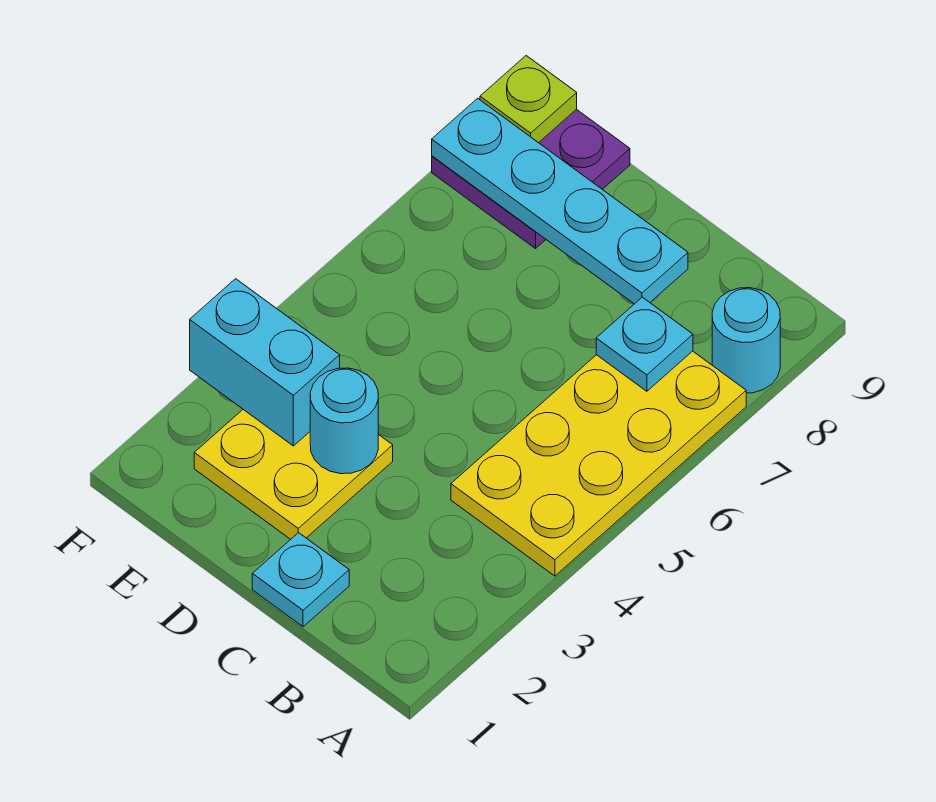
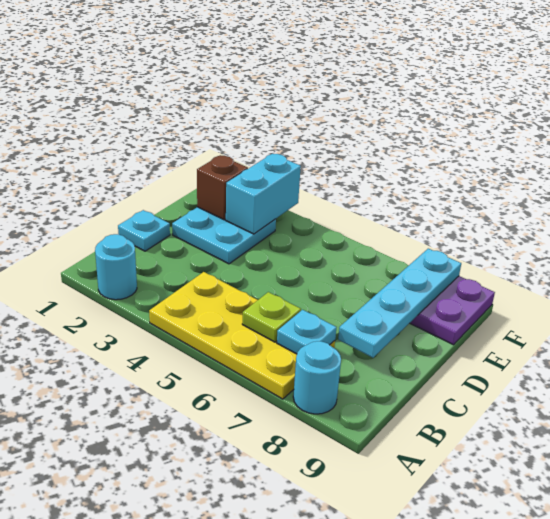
yellow 2x2 plate [194,410,393,539] -> cyan 2x2 plate [172,207,276,264]
cyan 1x1 round brick [310,368,378,474] -> cyan 1x1 round brick moved to [95,234,137,300]
none -> brown 1x1 brick [197,155,248,220]
lime 1x1 plate [480,56,577,143] -> lime 1x1 plate moved to [242,292,301,342]

